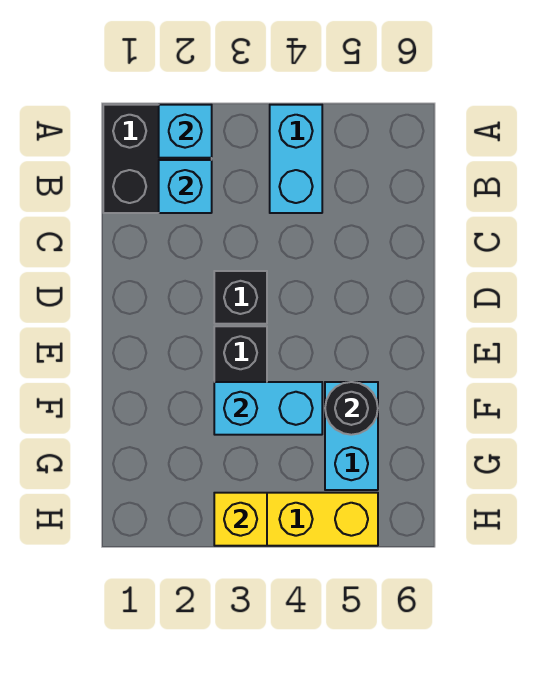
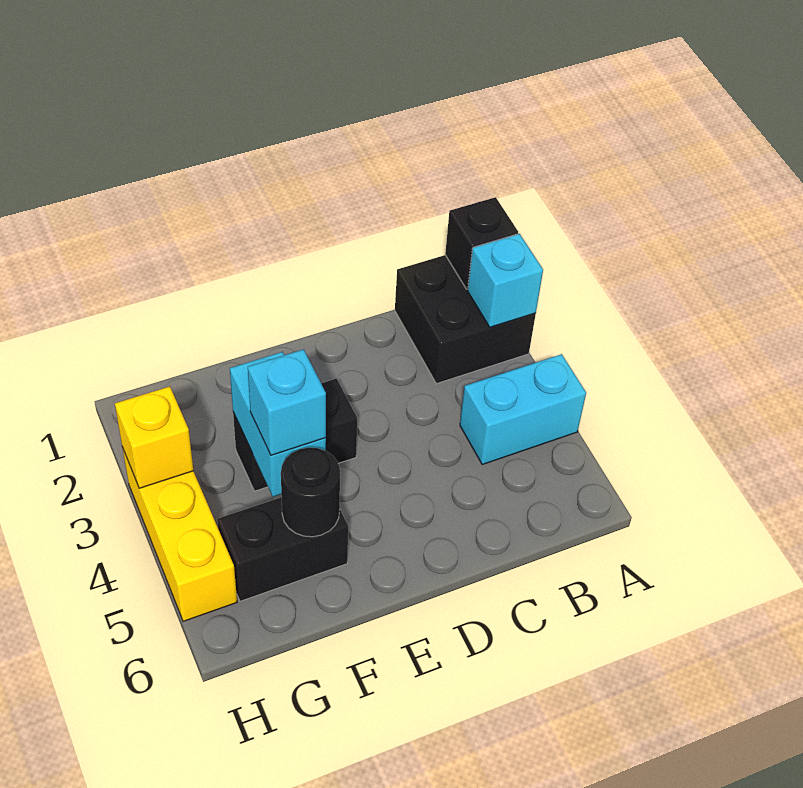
cyan 1x1 brick [159,160,212,213] -> cyan 1x1 brick moved to [248,349,326,455]
black 1x1 brick [214,271,267,324] -> black 1x1 brick moved to [445,197,518,289]
cyan 1x2 brick [325,382,378,490] -> black 1x2 brick [217,497,348,601]

